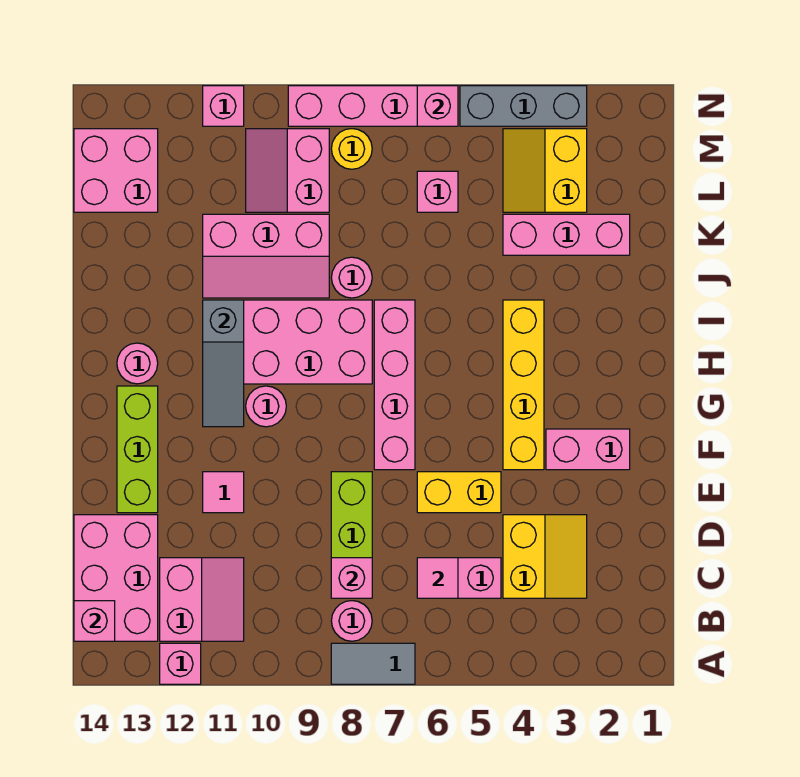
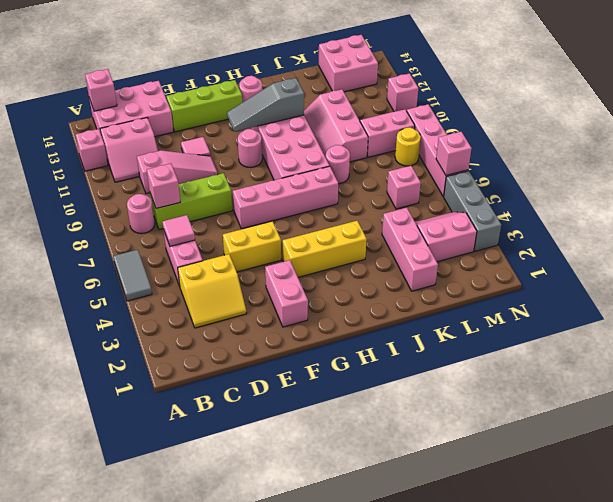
grey 1x2 tile [331,643,415,684] -> grey 1x2 tile moved to [113,250,152,301]
none -> pink 1x3 slope [137,150,218,194]
yellow 1x2 brick [417,472,501,513] -> yellow 1x2 brick turned to [223,221,281,272]
yellow 1x4 brick [503,300,544,470] -> yellow 1x3 brick [283,221,367,277]
yellow 2x2 slope [503,129,587,212] -> pink 2x2 slope [415,212,477,262]

